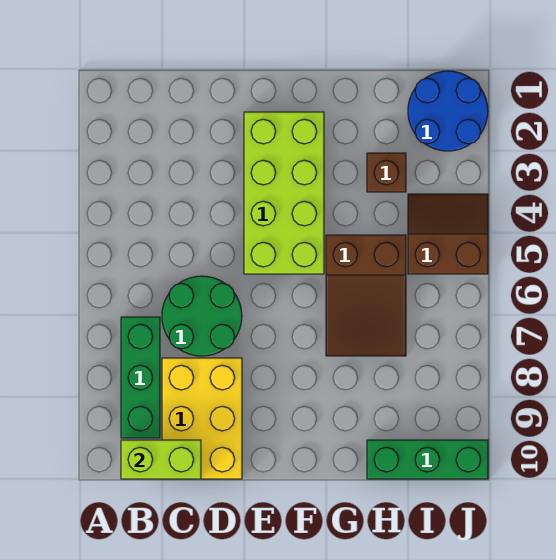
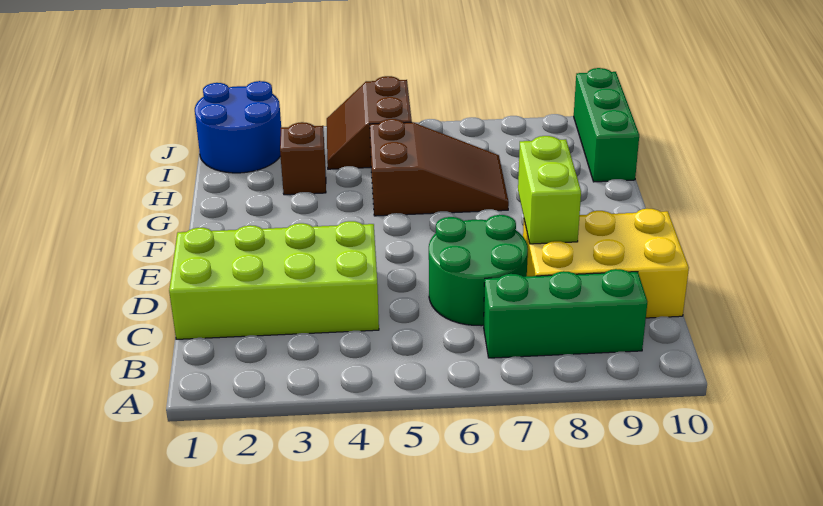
lime 1x2 brick [121,440,201,479] -> lime 1x2 brick moved to [518,136,581,244]
lime 2x4 brick [244,112,324,274] -> lime 2x4 brick moved to [169,221,379,339]

